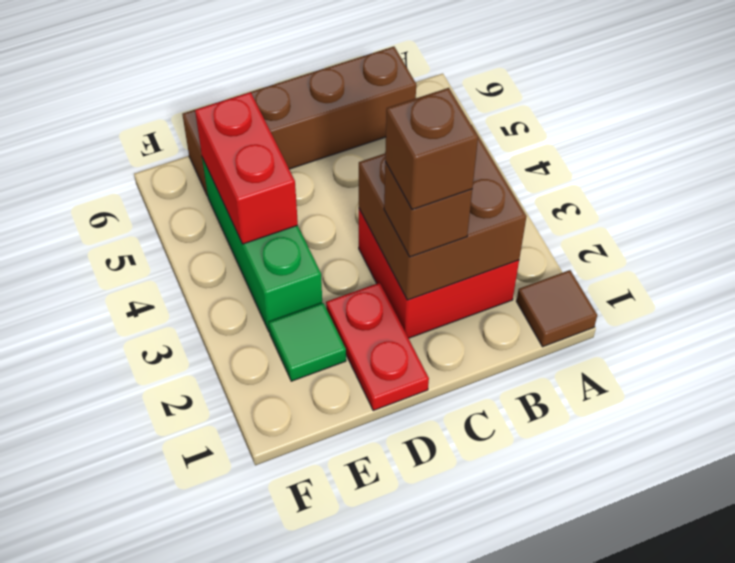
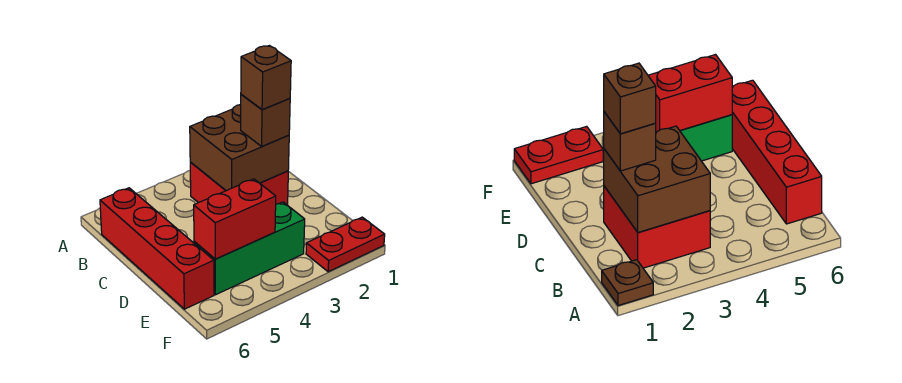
brown 1x1 tile [516,270,597,347] -> brown 1x1 plate [602,260,653,306]
brown 1x4 brick [182,47,416,196] -> red 1x4 brick [100,188,214,309]
red 1x2 plate [326,283,429,411] -> red 1x2 plate moved to [306,217,385,272]
green 1x1 tile [269,303,346,381] -> none

